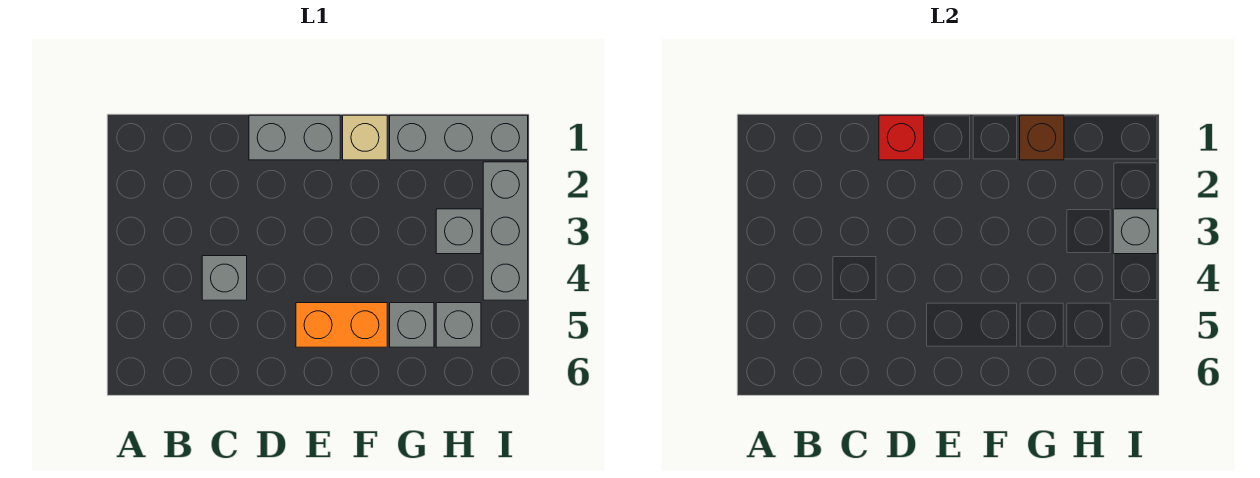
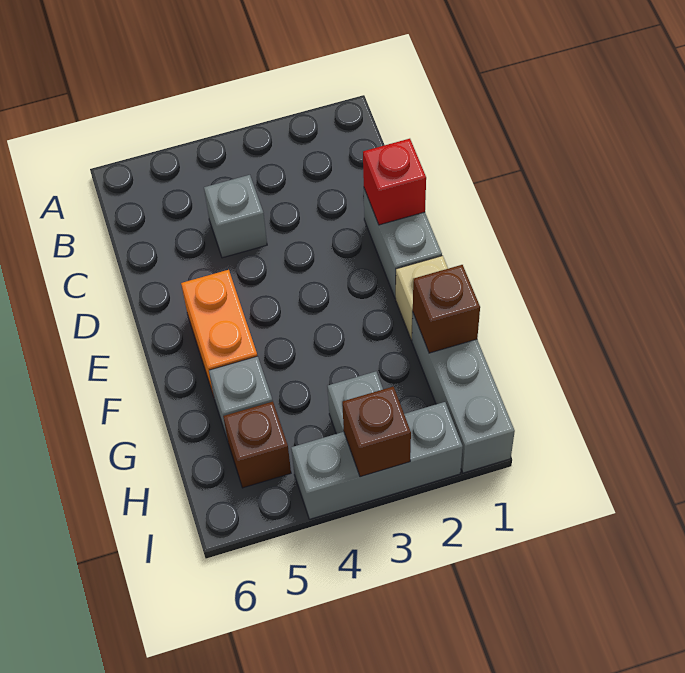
grey 1x1 brick [436,303,481,347] -> brown 1x1 brick [223,402,291,488]
grey 1x1 brick [1113,209,1158,254] -> brown 1x1 brick [342,387,411,477]

